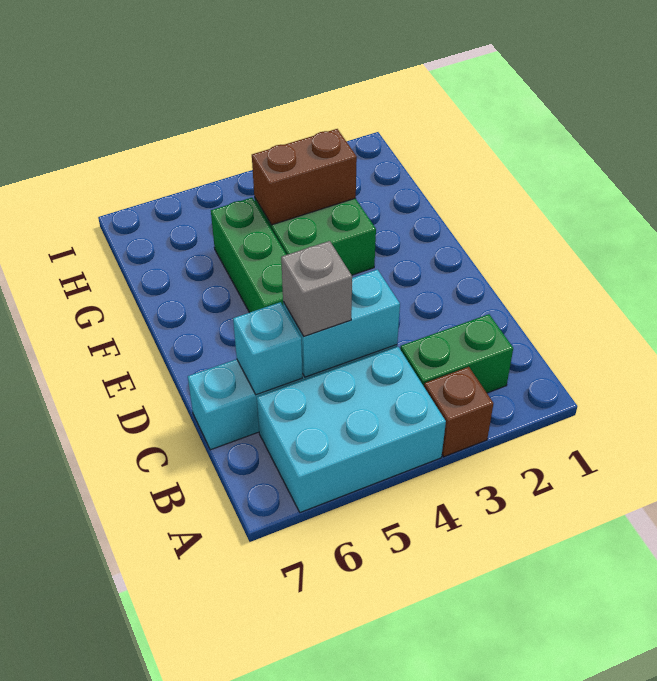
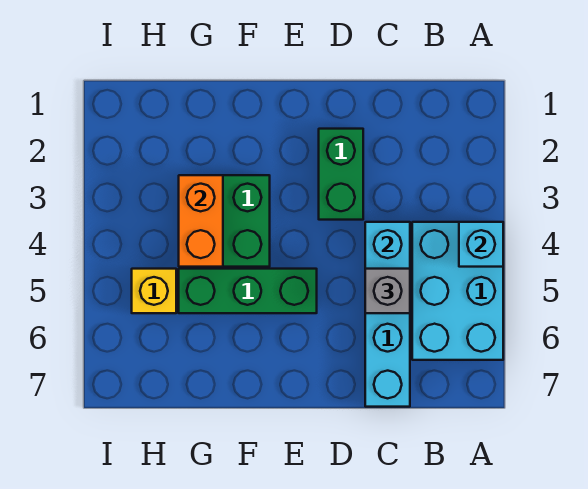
brown 1x1 brick [424,367,493,457] -> none
green 1x2 brick [400,314,513,393] -> green 1x2 brick moved to [319,129,363,220]
cyan 1x1 brick [233,302,302,395] -> cyan 1x1 brick moved to [459,222,503,267]
brown 1x2 brick [252,129,357,225] -> orange 1x2 brick [179,175,223,267]
none -> yellow 1x1 brick [132,269,176,313]

